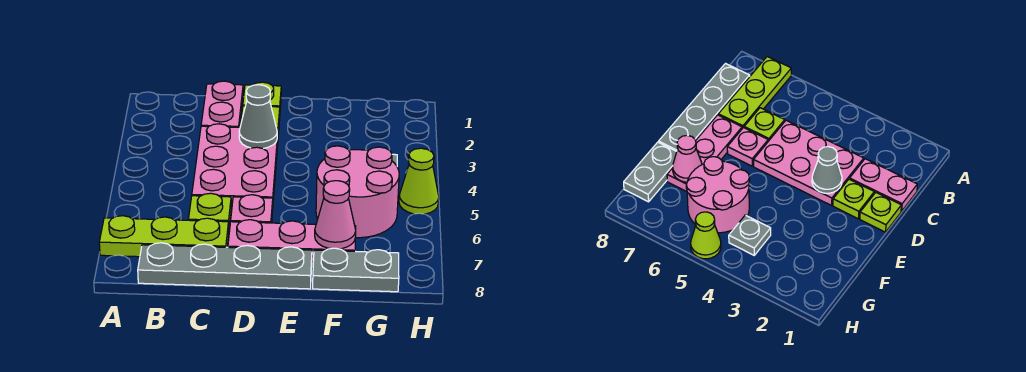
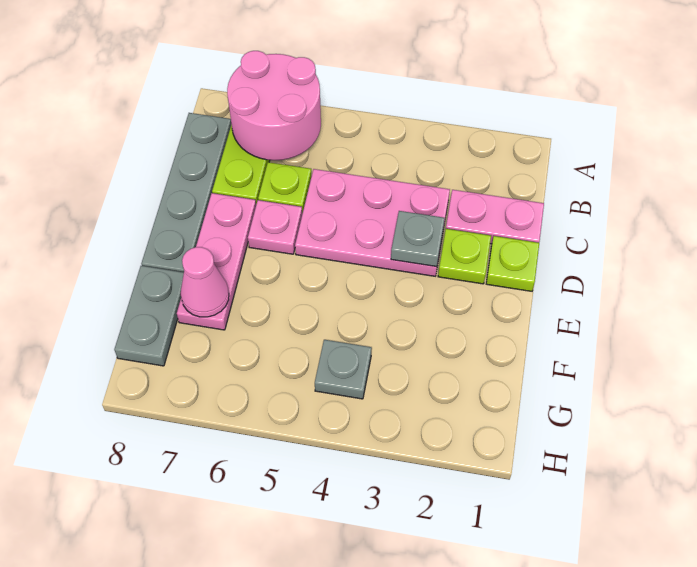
grey 1x1 cone [239,85,277,149] -> grey 1x1 plate [391,211,445,267]
pink 2x2 round brick [316,146,399,238] -> pink 2x2 round brick moved to [227,51,321,160]
lime 1x1 cone [399,148,439,214] -> none

